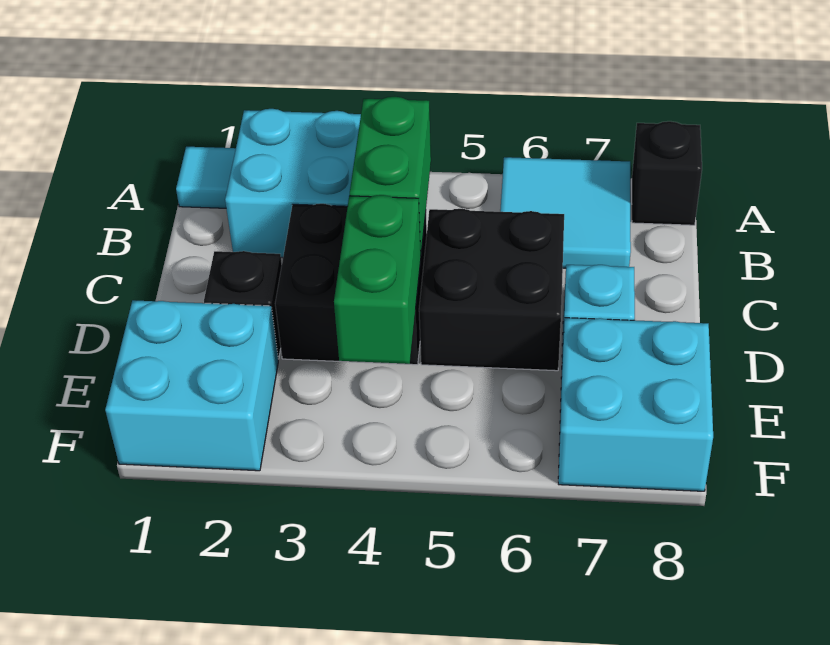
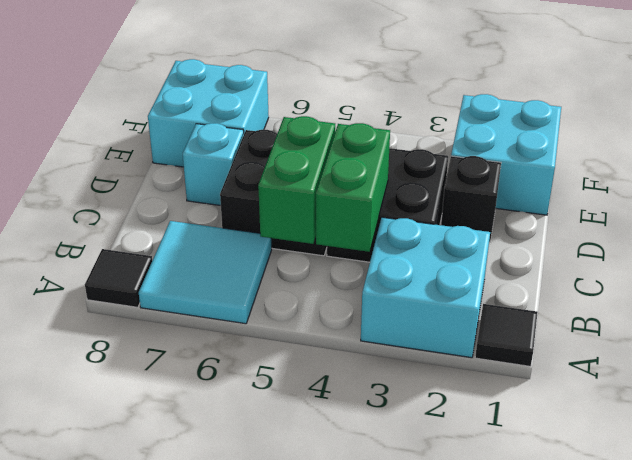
cyan 1x1 tile [176,147,236,208] -> black 1x1 tile [475,304,538,366]
black 1x1 brick [632,121,702,225] -> black 1x1 tile [85,249,152,307]
green 1x2 brick [334,195,421,364] -> green 1x2 brick moved to [258,116,335,244]

